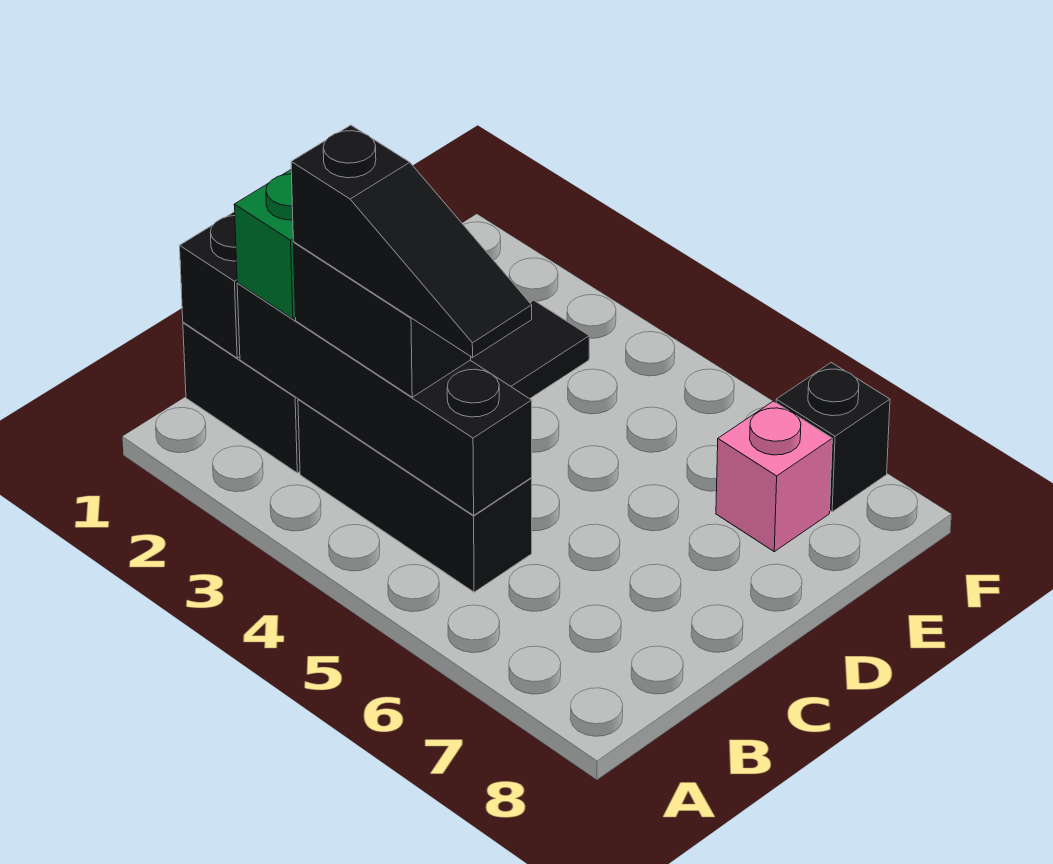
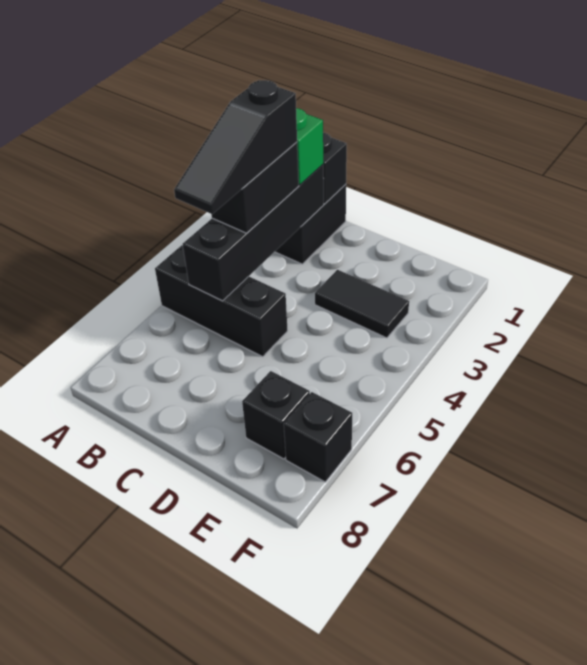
black 1x3 brick [298,399,532,592] -> black 1x3 brick turned to [155,245,288,357]
pink 1x1 brick [716,401,832,552] -> black 1x1 brick [242,371,310,459]

